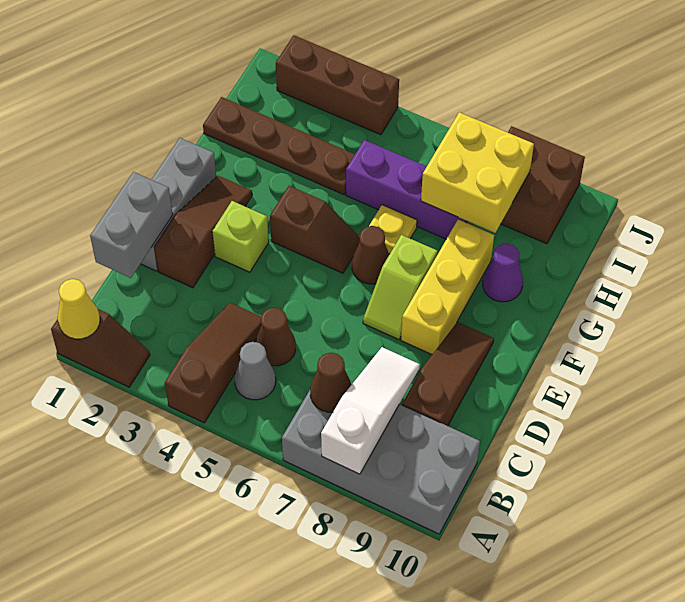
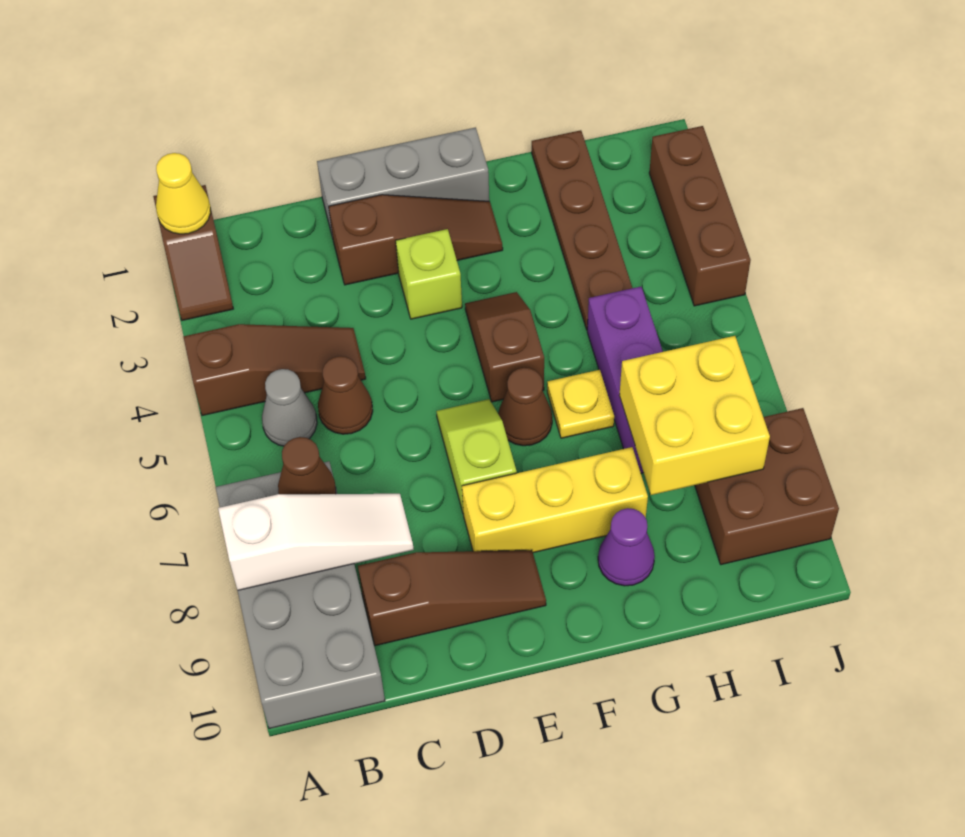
grey 1x2 brick [90,172,173,278] -> none
lime 1x2 slope [363,235,438,340] -> lime 1x2 slope turned to [436,399,517,512]
brown 1x2 slope [270,186,360,273] -> brown 1x2 slope turned to [465,292,544,402]

